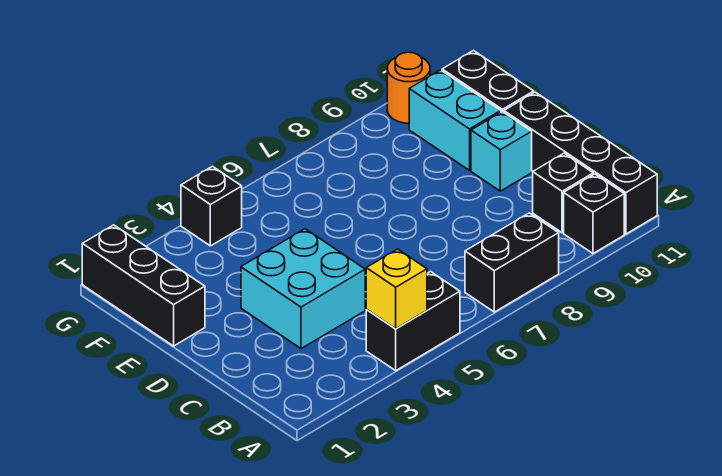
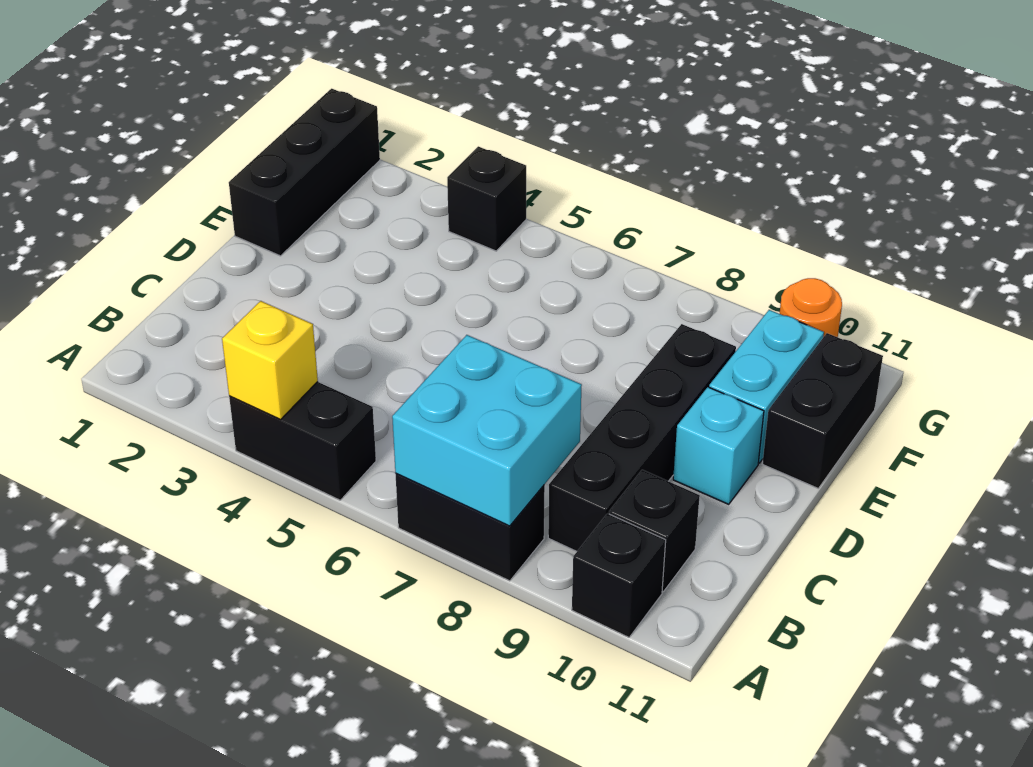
black 1x4 brick [504,92,657,234] -> black 1x4 brick moved to [548,324,736,551]
cyan 2x2 brick [241,229,365,349] -> cyan 2x2 brick moved to [392,335,582,526]

